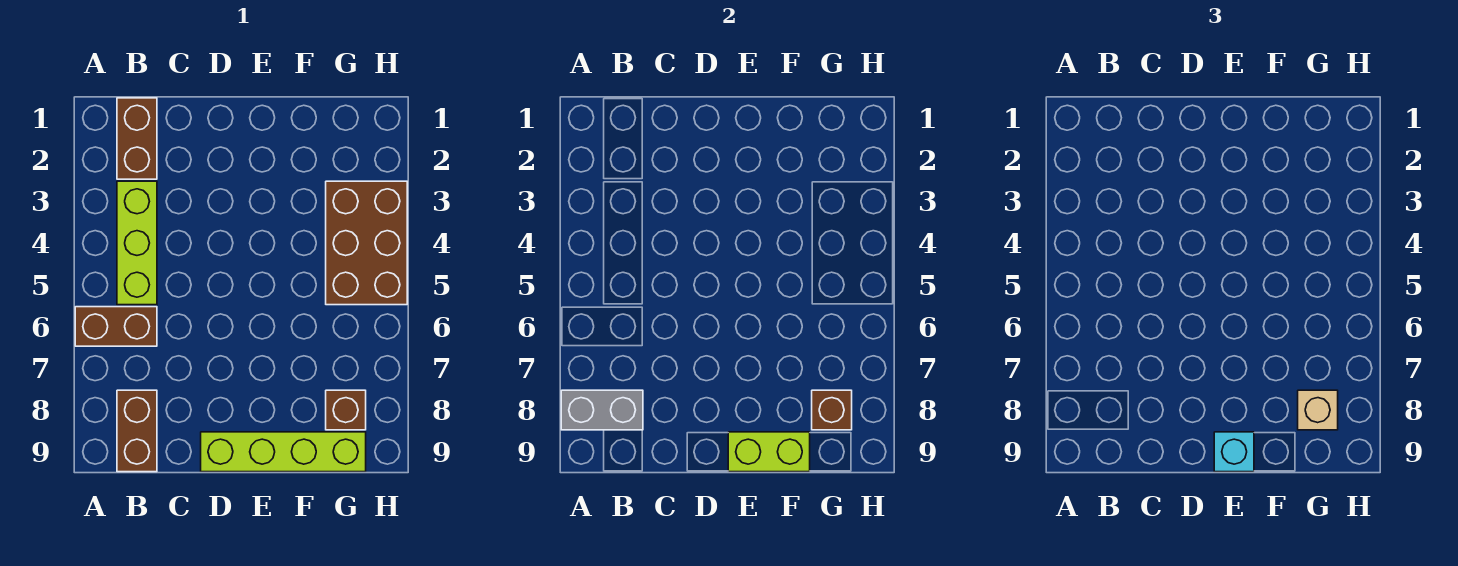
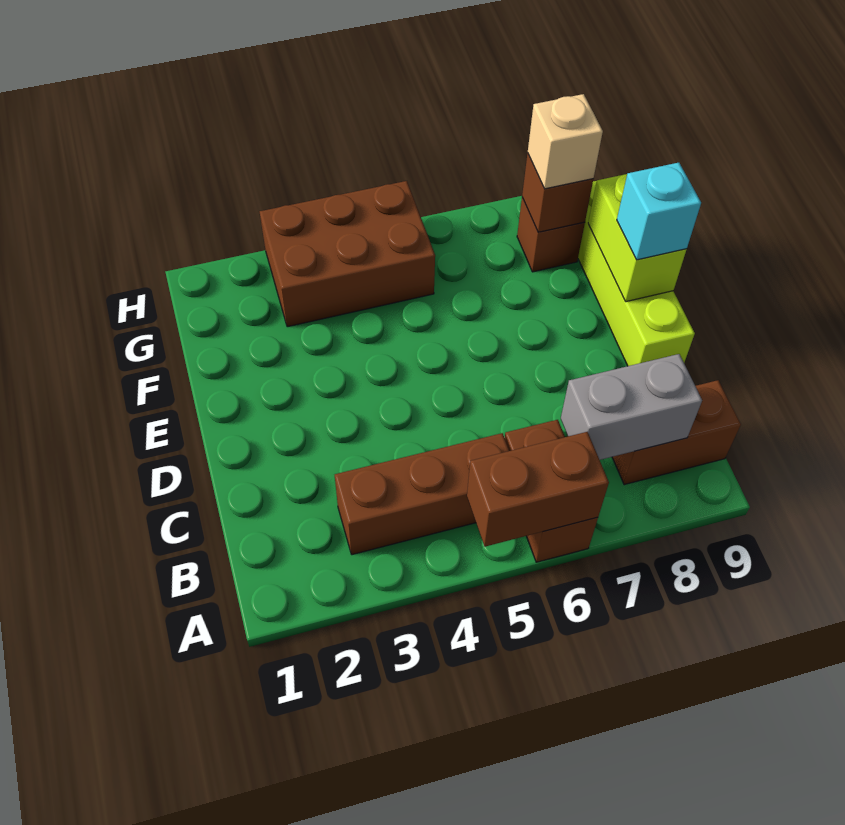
grey 1x2 brick [561,390,643,430] -> grey 1x2 brick turned to [561,354,702,460]
brown 1x2 brick [117,98,157,179] -> brown 1x2 brick moved to [467,432,609,547]
lime 1x3 brick [117,181,157,305] -> brown 1x3 brick [335,433,509,555]

